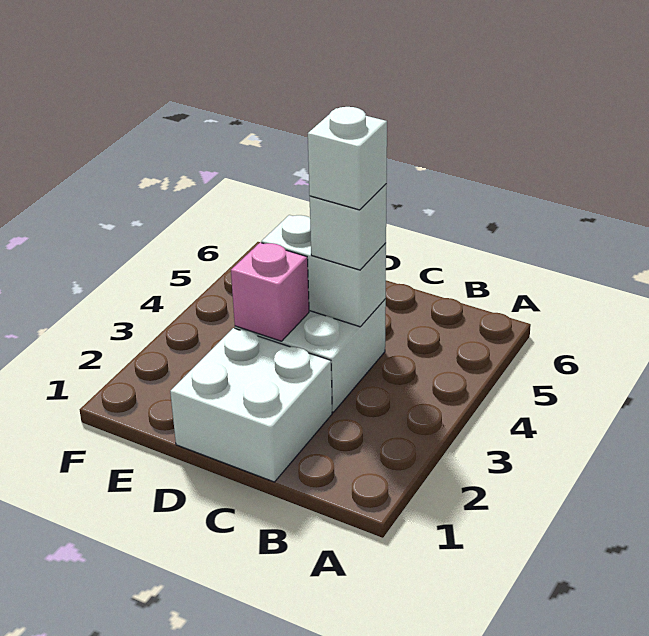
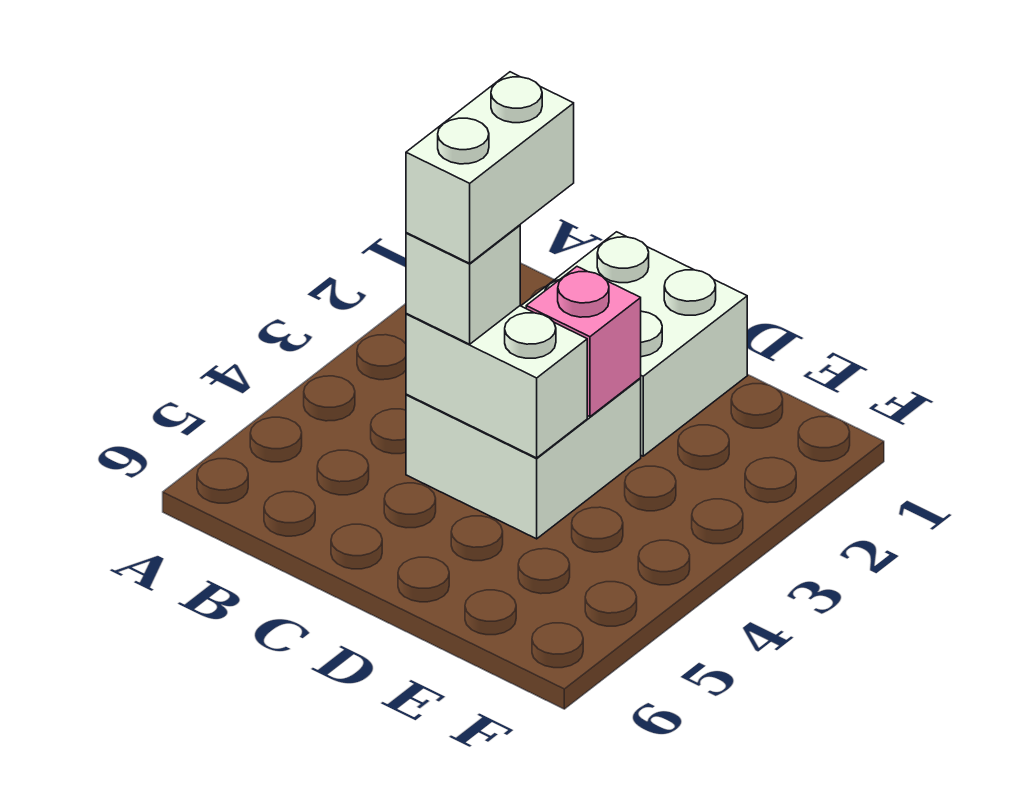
white 1x1 brick [308,107,387,210] -> white 1x2 brick [406,72,574,263]

